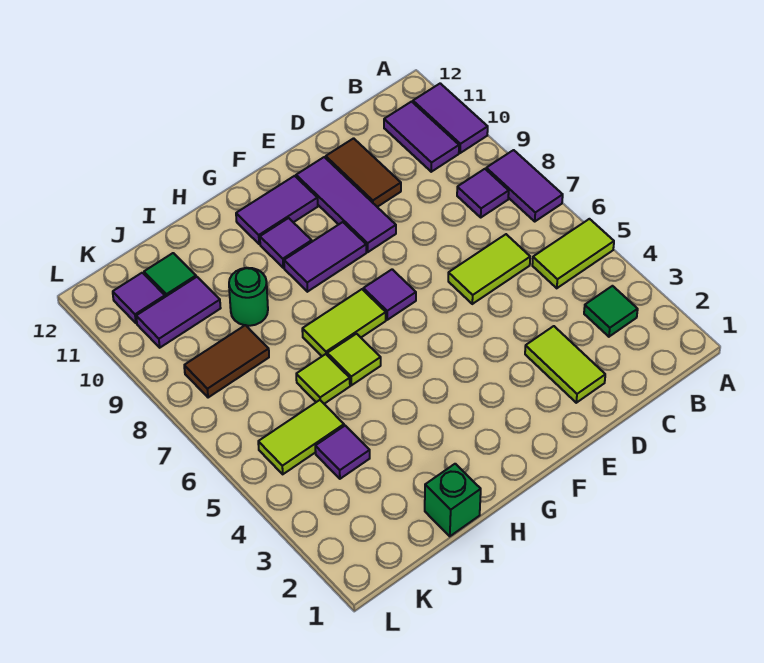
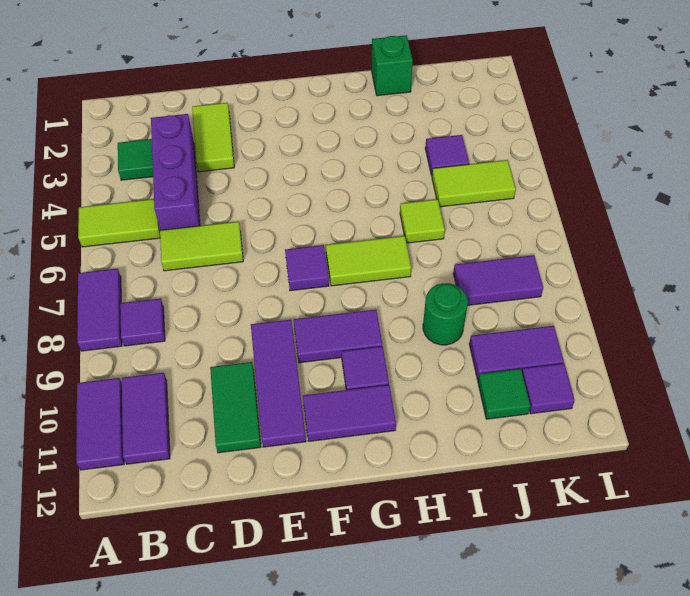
none -> purple 1x3 brick [151,114,200,230]
brown 1x2 tile [326,138,401,207] -> green 1x2 tile [210,362,261,453]
lime 1x1 tile [327,334,381,385] -> none
brown 1x2 tile [184,325,269,398] -> purple 1x2 tile [453,255,543,305]

